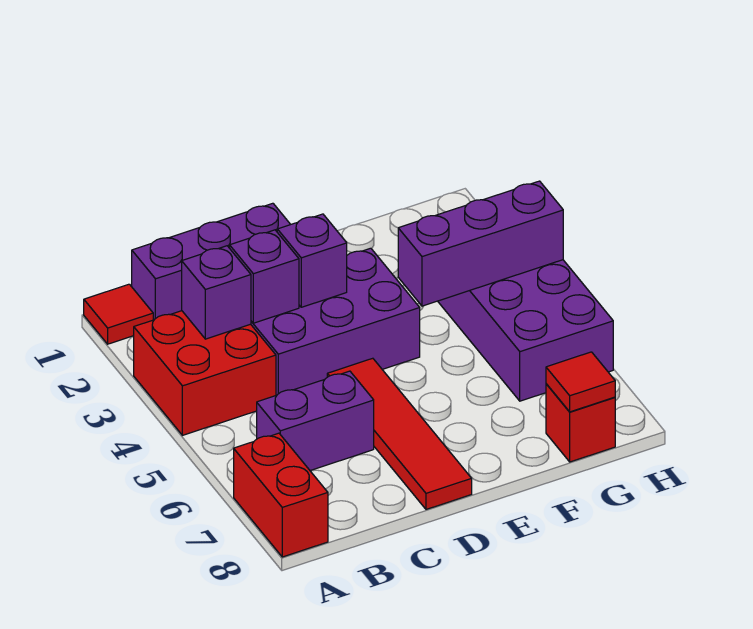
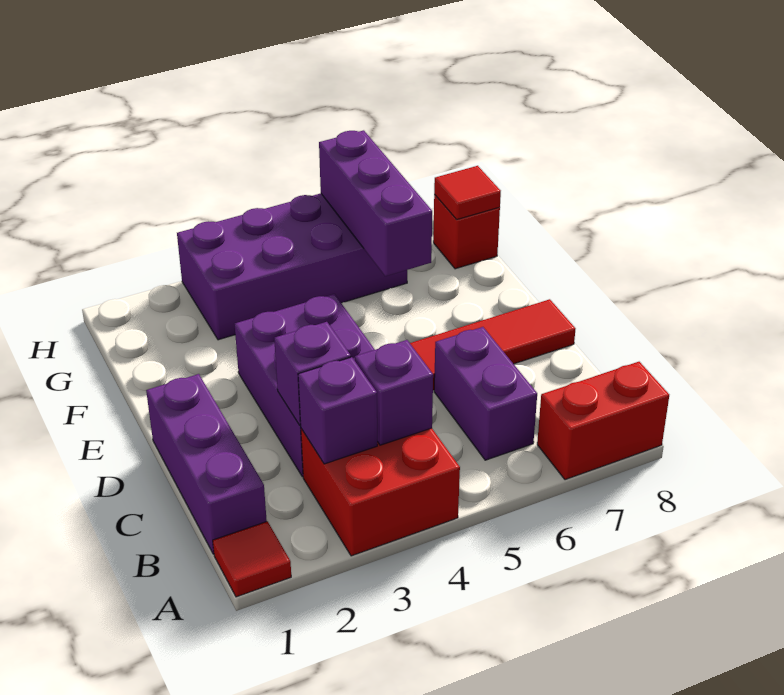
purple 1x1 brick [277,214,347,307] -> purple 1x1 brick moved to [355,340,433,445]
purple 1x3 brick [398,181,563,306] -> purple 1x3 brick moved to [319,130,432,276]

